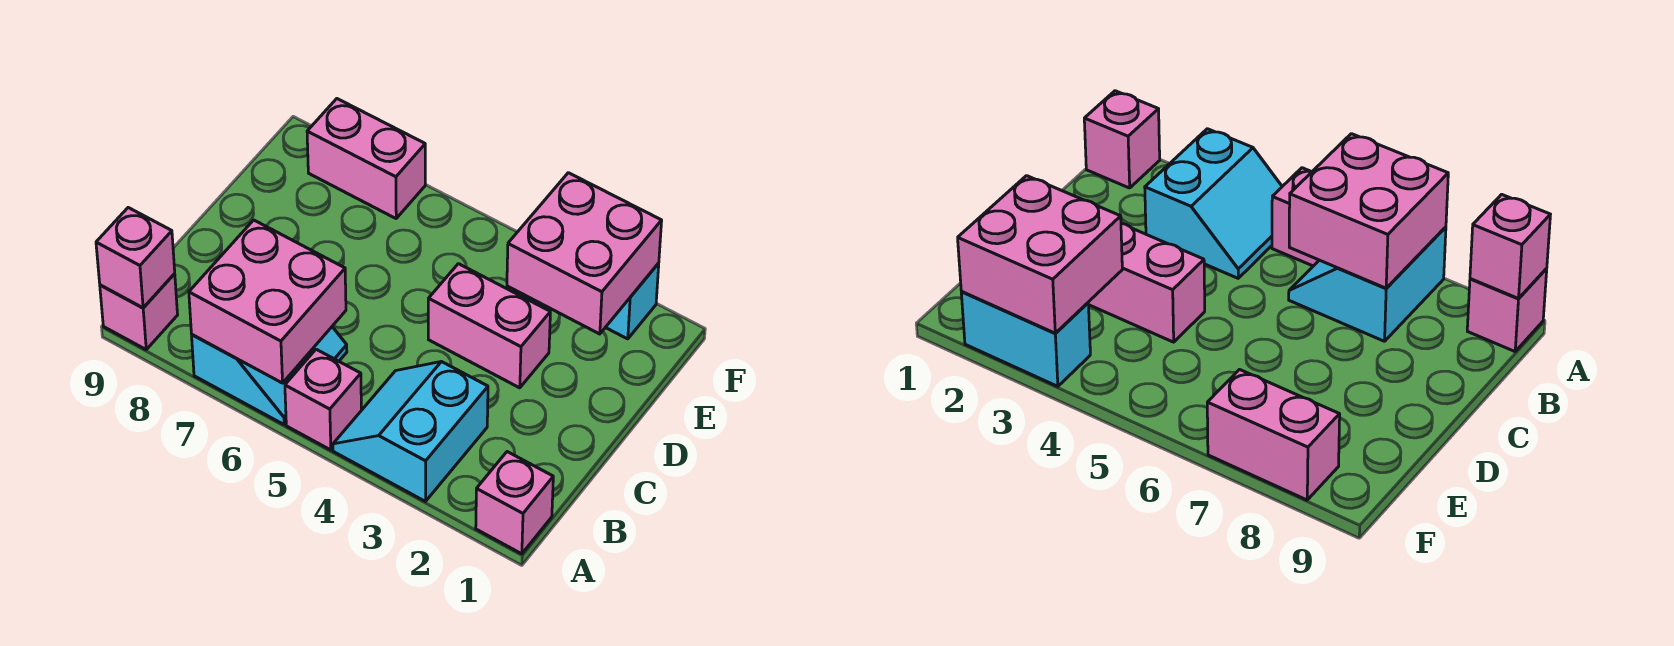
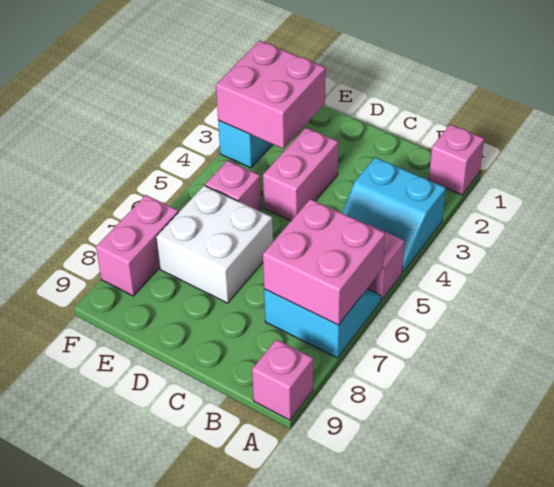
pink 1x1 brick [96,208,175,308] -> pink 1x1 brick moved to [205,160,261,211]
none -> white 2x2 brick [156,185,273,303]

